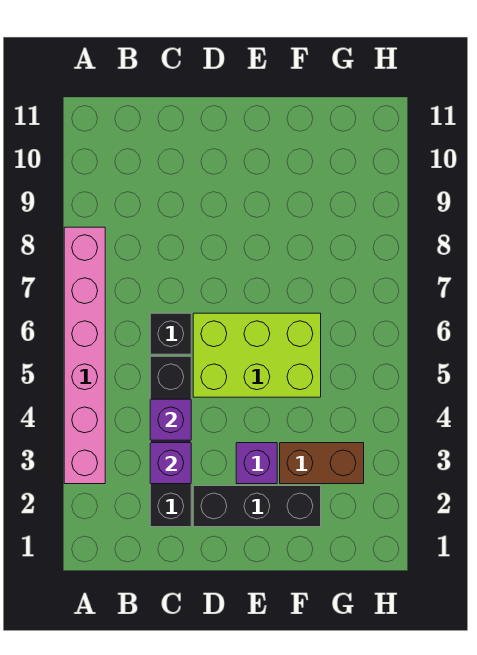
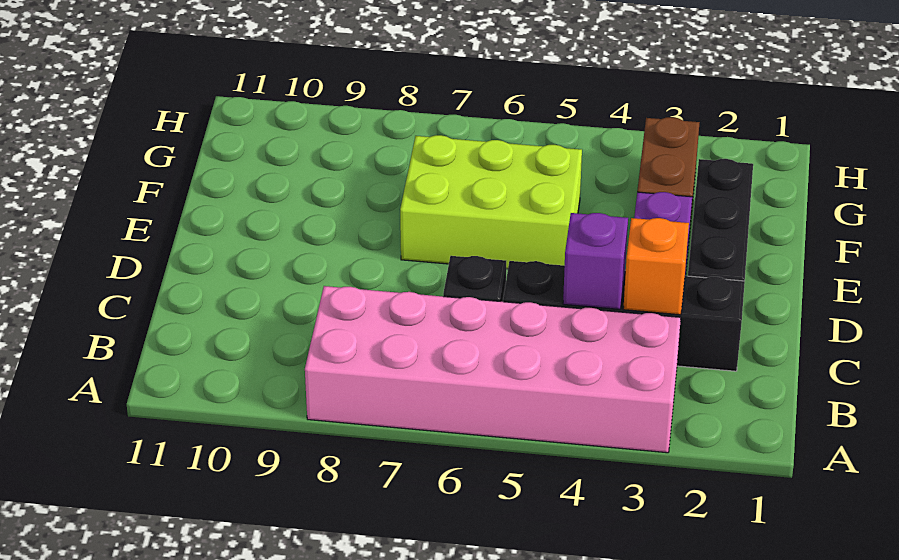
pink 1x6 brick [64,227,105,484] -> pink 2x6 brick [305,286,681,453]
purple 1x1 brick [150,443,191,484] -> orange 1x1 brick [623,218,689,315]
lime 2x3 brick [193,313,321,397] -> lime 2x3 brick turned to [400,135,582,269]

